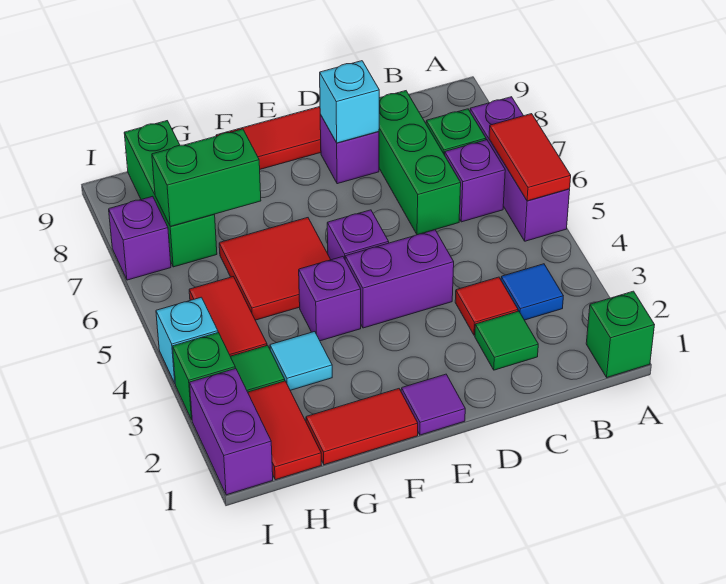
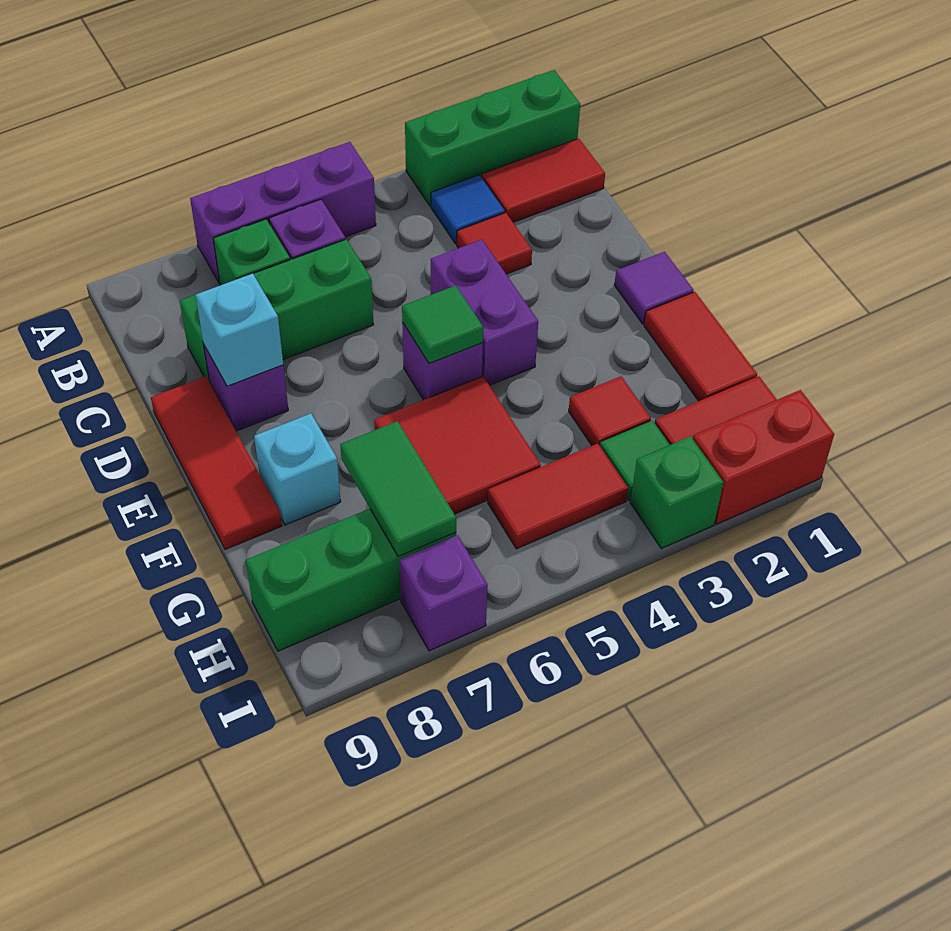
green 1x1 brick [586,291,654,377] -> green 1x3 brick [405,70,580,206]
red 1x2 tile [489,114,571,201] -> red 1x2 tile moved to [482,139,605,222]
green 1x1 tile [475,311,538,370] -> green 1x1 tile moved to [402,285,483,363]
purple 1x1 brick [299,257,361,341] -> none
cyan 1x1 tile [270,332,332,390] -> red 1x1 tile [569,376,651,446]
green 1x2 brick [152,129,261,227] -> green 1x2 tile [340,421,456,556]
purple 1x2 brick [190,368,273,495] -> red 1x2 brick [693,390,834,524]
cyan 1x1 brick [156,297,218,383] -> cyan 1x1 brick moved to [254,413,341,525]

